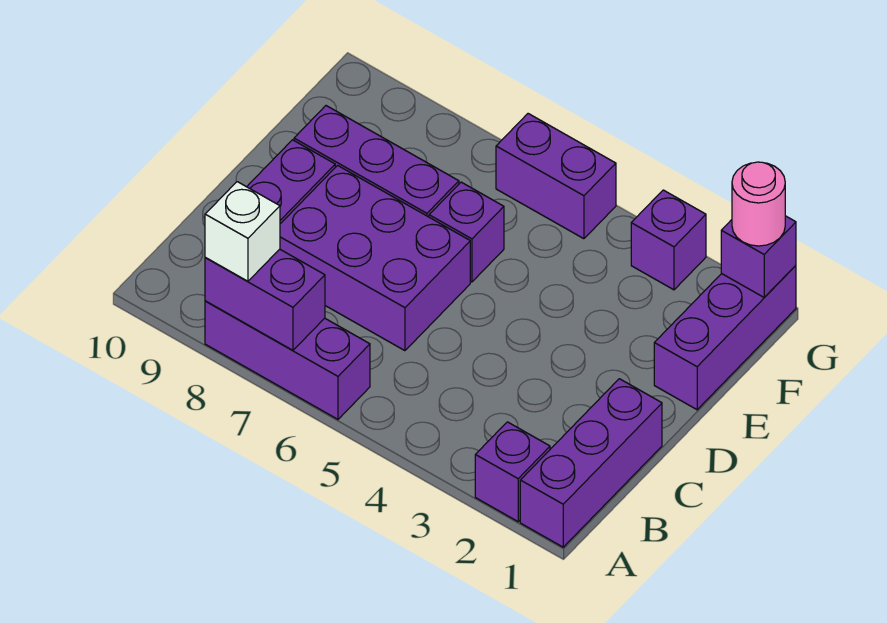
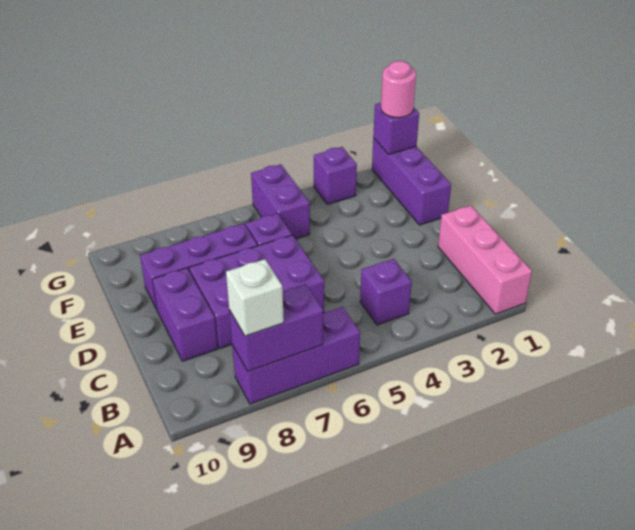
purple 1x3 brick [520,379,662,547] -> pink 1x3 brick [438,205,532,314]
purple 1x1 brick [475,422,550,522] -> purple 1x1 brick moved to [360,259,412,325]
purple 1x2 brick [496,114,616,239] -> purple 1x2 brick turned to [251,164,310,239]

